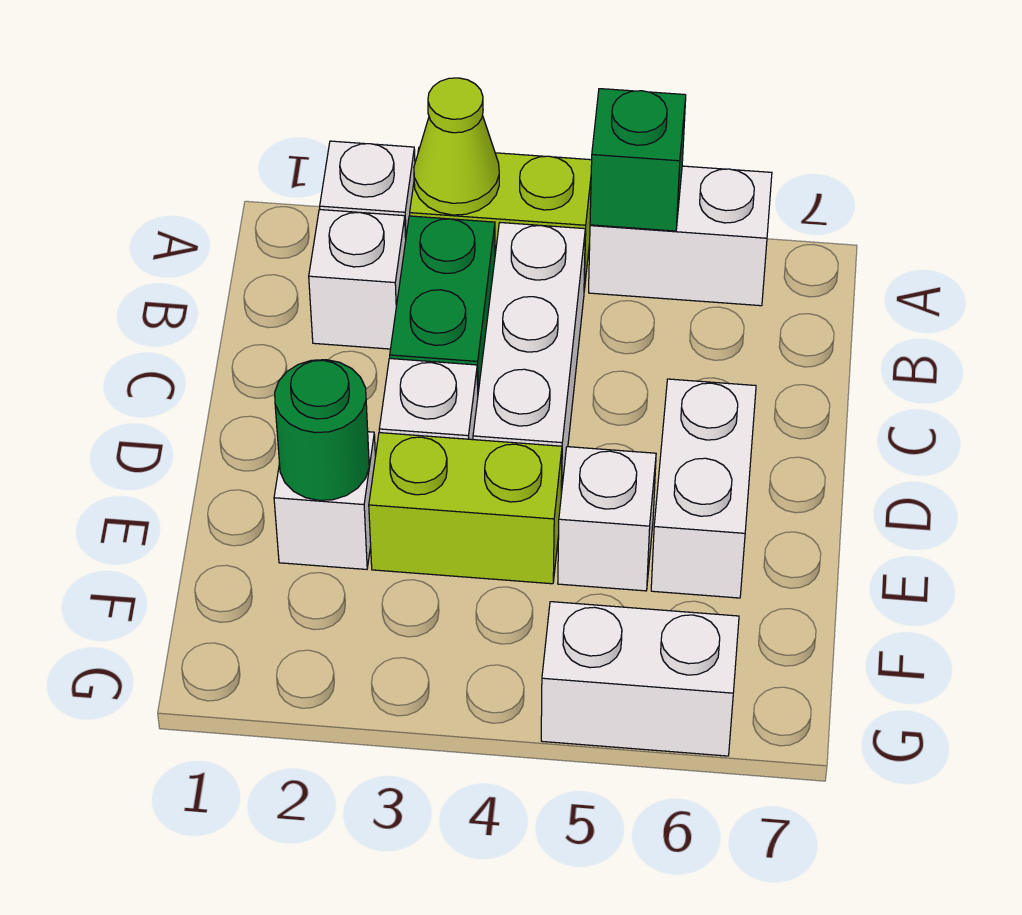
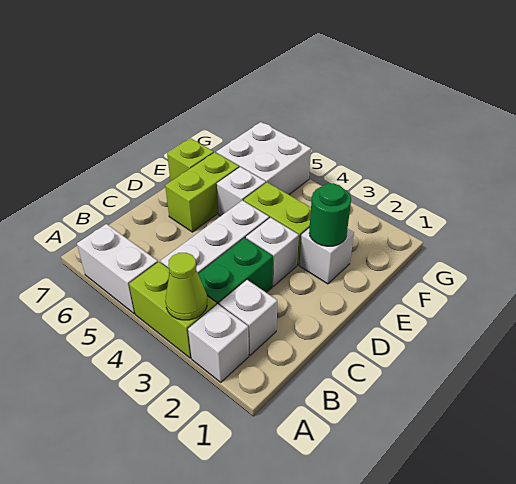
green 1x1 brick [590,89,686,231] -> none
white 1x2 brick [651,379,756,598] -> lime 1x2 brick [165,152,239,232]
none -> lime 1x1 brick [167,138,214,181]
white 1x2 brick [541,602,739,756] -> white 2x2 brick [216,122,311,195]

